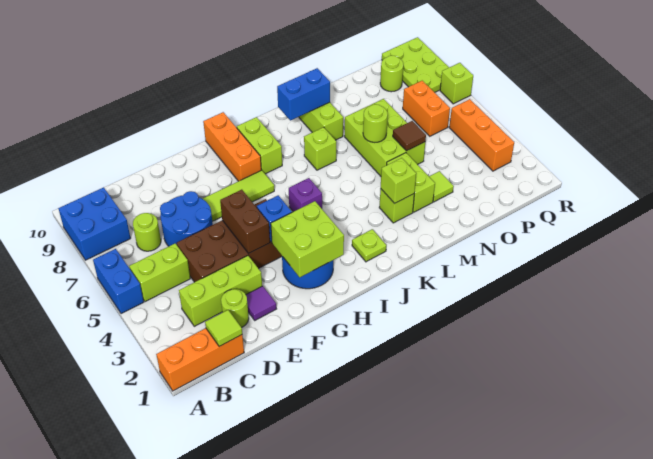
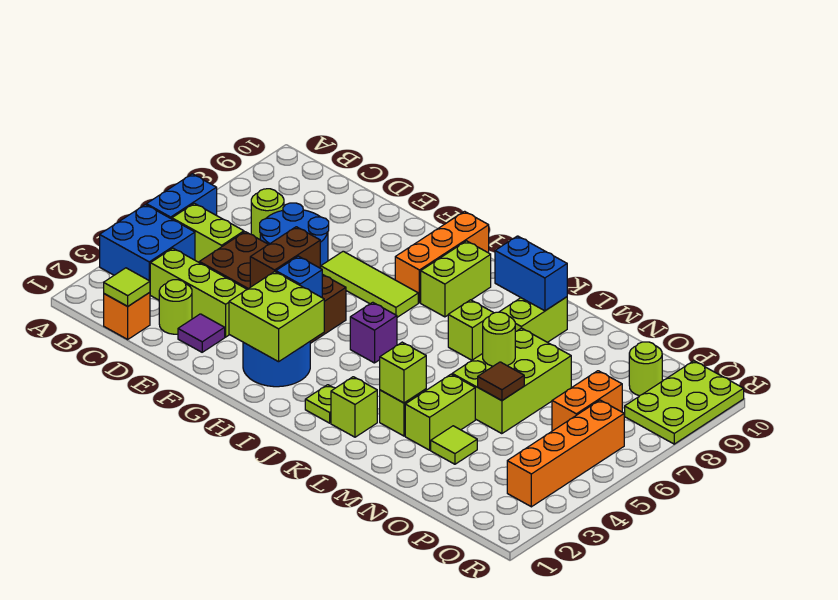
orange 1x3 brick [156,328,244,391] -> orange 1x1 brick [104,292,150,339]
blue 2x2 brick [58,187,131,260] -> blue 2x2 brick moved to [100,205,195,281]
orange 1x3 brick [449,99,514,171] -> orange 1x4 brick [507,400,624,507]
lime 1x1 brick [440,63,473,104] -> lime 1x1 brick moved to [331,377,377,437]

